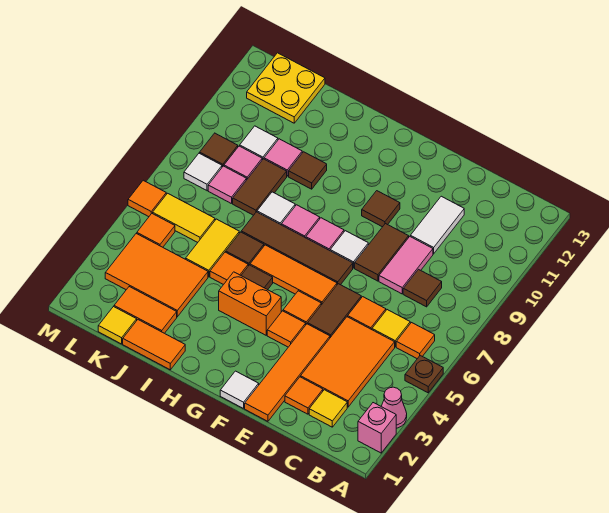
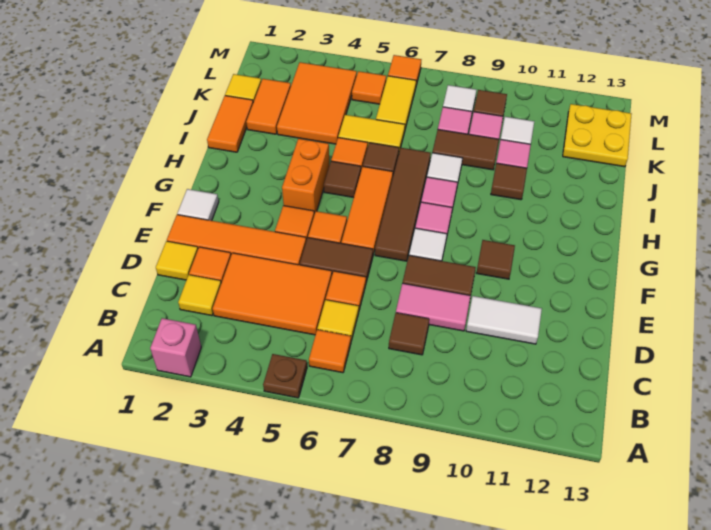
pink 1x1 cone [381,387,407,428] -> none
none -> yellow 1x1 tile [156,241,198,280]

